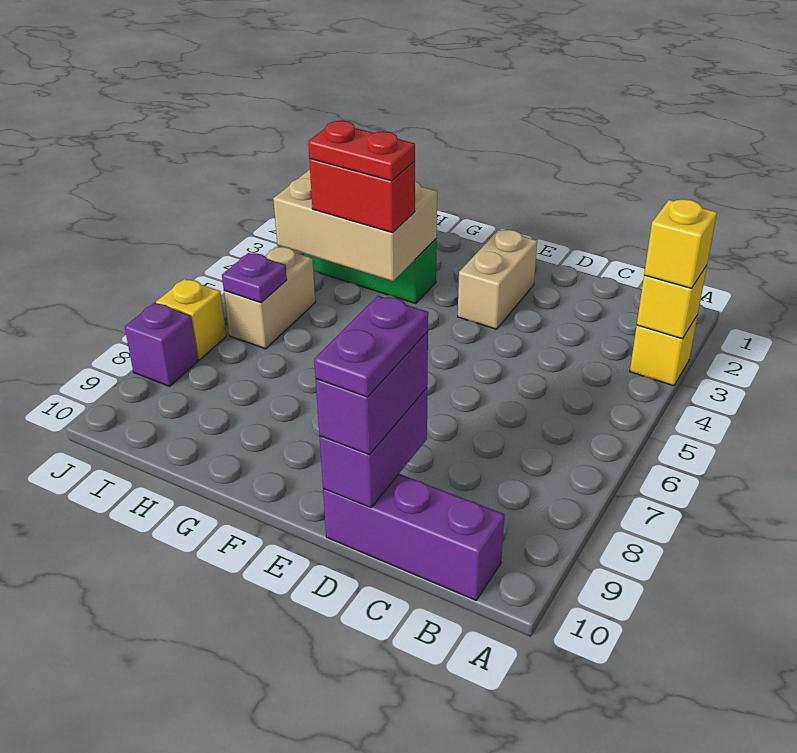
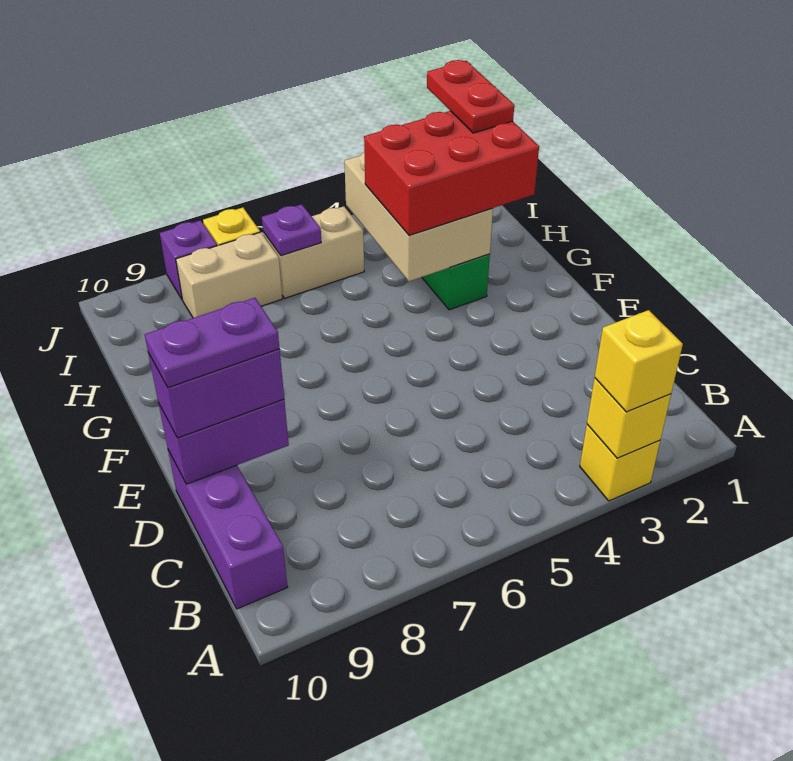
tan 1x2 brick [458,230,537,329] -> tan 1x2 brick moved to [176,232,282,318]
red 1x2 brick [309,159,415,233] -> red 2x3 brick [364,111,539,235]
red 1x2 plate [308,121,415,181] -> red 1x2 plate moved to [427,60,514,133]

